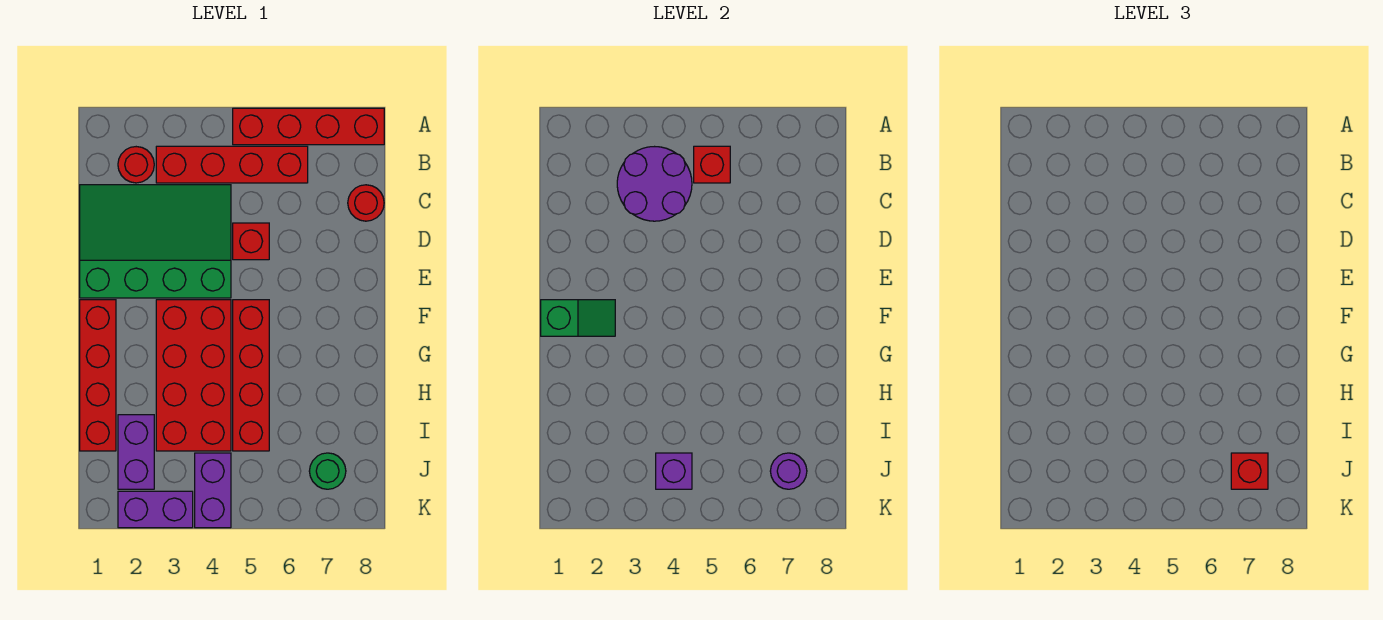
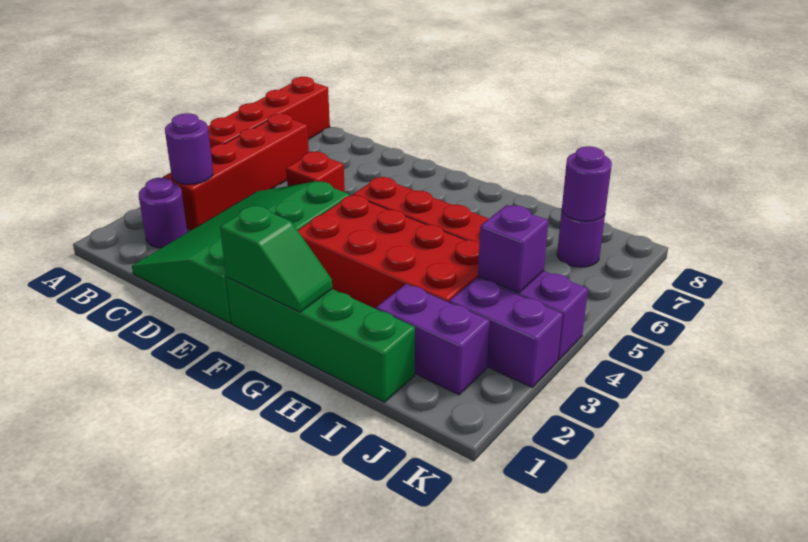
red 1x1 round brick [118,147,154,183] -> purple 1x1 round brick [139,178,188,248]
purple 2x2 round brick [617,147,692,221] -> purple 1x1 round brick [165,113,213,185]
red 1x1 brick [694,146,730,183] -> none
red 1x1 round brick [348,185,384,221] -> none
red 1x4 brick [80,300,116,451] -> green 1x4 brick [226,277,415,402]
green 1x2 slope [541,300,615,336] -> green 1x2 slope turned to [220,206,332,312]
green 1x1 round brick [309,453,346,489] -> purple 1x1 round brick [557,211,605,267]
red 1x1 brick [1231,453,1268,489] -> none
purple 1x2 brick [118,491,193,528] -> purple 1x2 brick turned to [449,278,563,387]

